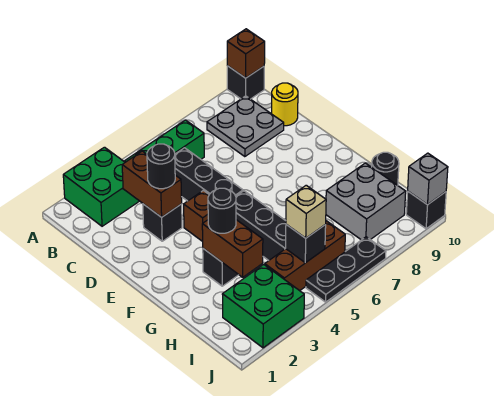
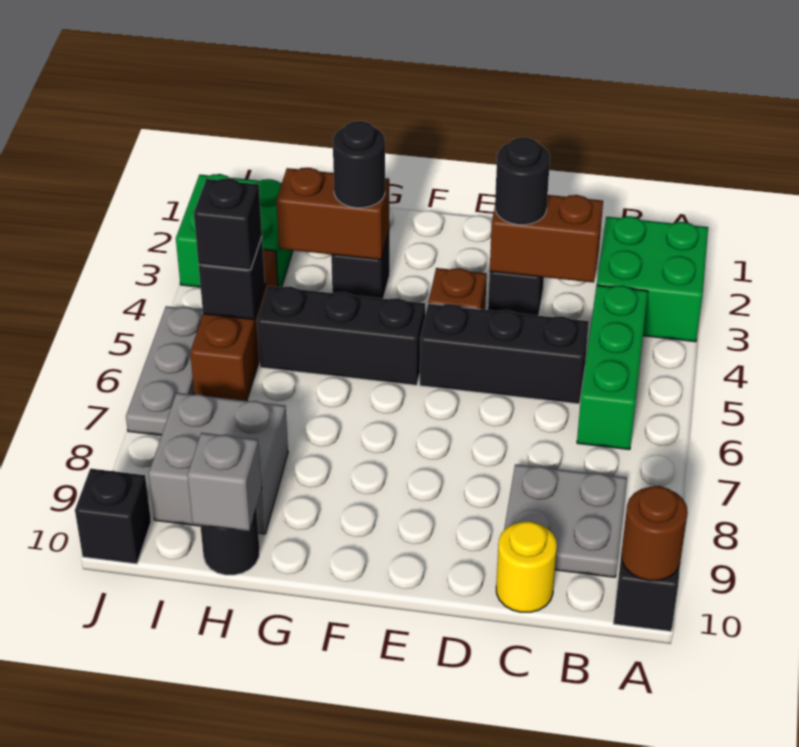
brown 1x1 brick [227,29,265,78] -> brown 1x1 round brick [621,486,688,581]
tan 1x1 brick [286,185,326,238] -> black 1x1 brick [194,178,262,270]
black 1x3 plate [306,237,386,302] -> grey 1x3 plate [126,306,203,435]
grey 1x1 brick [408,153,448,205] -> grey 1x1 brick moved to [188,433,262,531]

